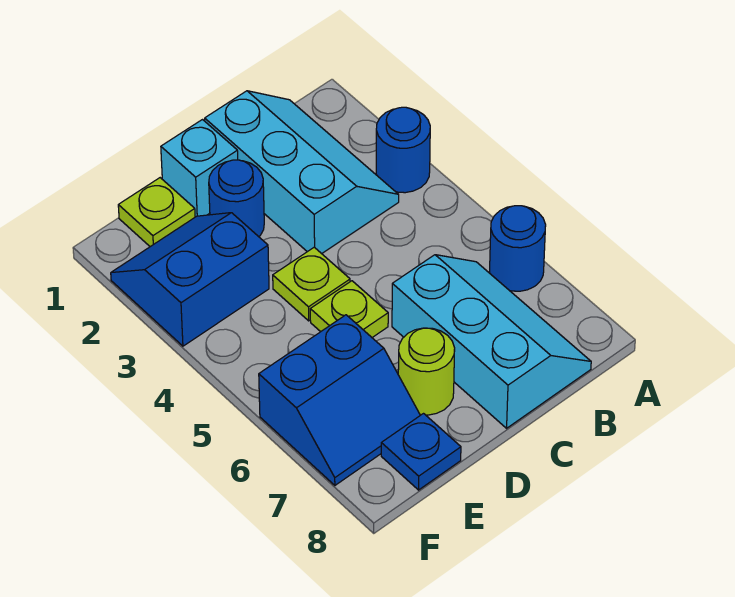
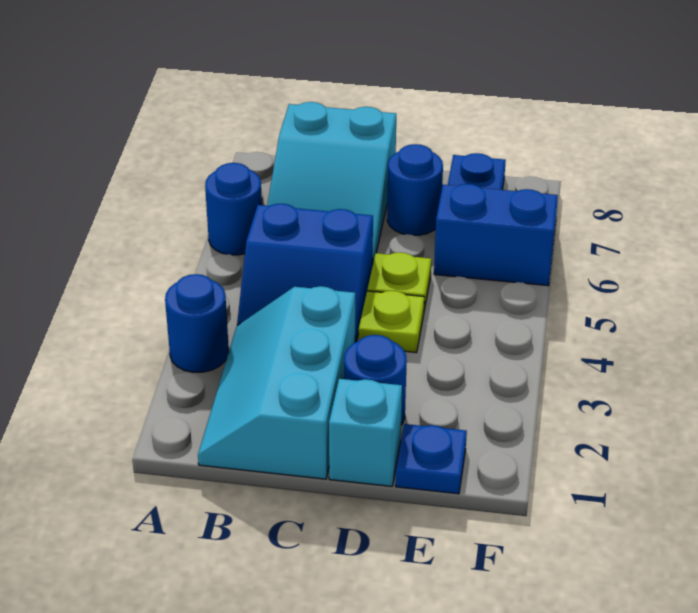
cyan 2x3 slope [392,255,591,428] -> cyan 2x3 slope turned to [267,102,396,262]
lime 1x1 round brick [398,328,455,415] -> blue 1x1 round brick [387,144,443,235]
lime 1x1 plate [118,178,195,247] -> blue 1x1 plate [396,424,467,494]
blue 2x2 slope [111,213,269,346] -> blue 2x2 slope moved to [237,204,373,342]

